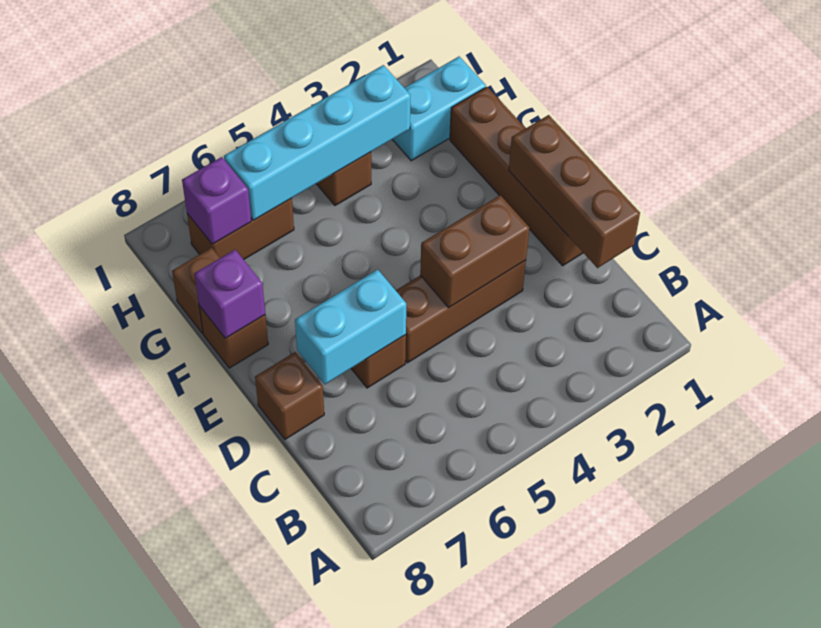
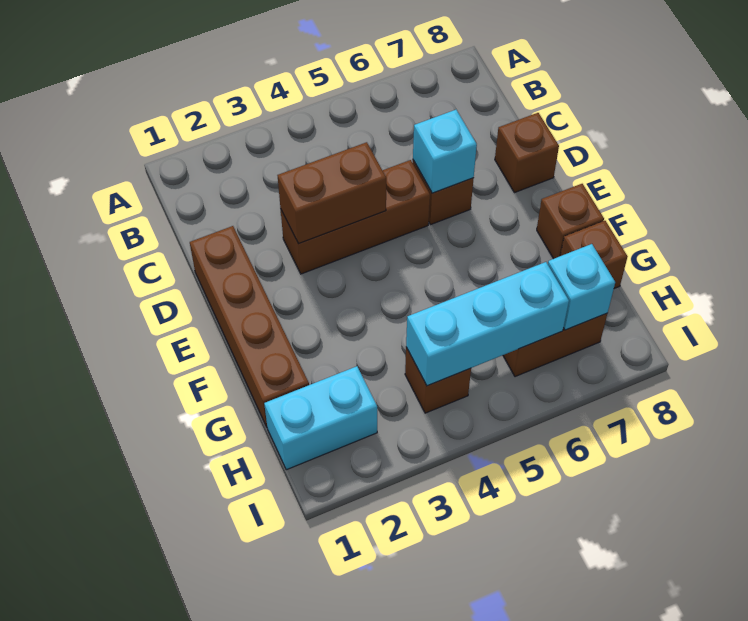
brown 1x3 brick [509,115,640,268] -> none
cyan 1x2 brick [295,269,406,384] -> cyan 1x1 brick [413,110,477,193]
purple 1x1 brick [194,250,265,338] -> none
cyan 1x4 brick [224,65,410,220] -> cyan 1x3 brick [406,262,569,386]
purple 1x1 brick [182,157,251,244] -> cyan 1x1 brick [548,244,615,330]

